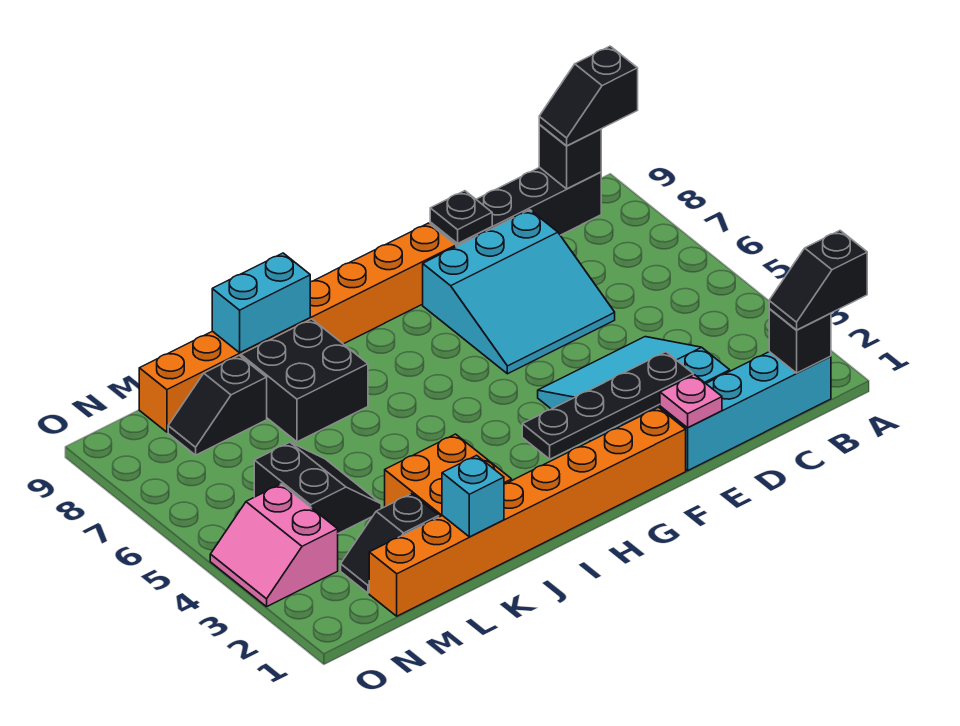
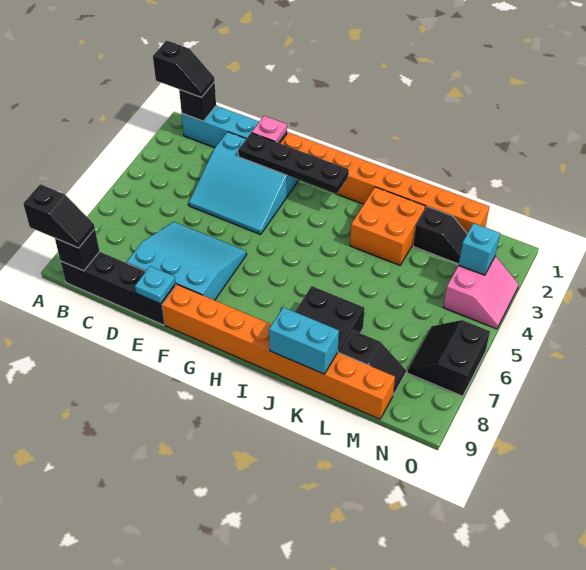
black 1x1 plate [430,191,492,244] -> cyan 1x1 plate [135,266,176,304]
cyan 1x1 brick [442,455,504,537] -> cyan 1x1 brick moved to [459,223,500,275]
black 2x2 slope [254,442,381,533] -> black 2x2 slope moved to [407,320,490,396]

